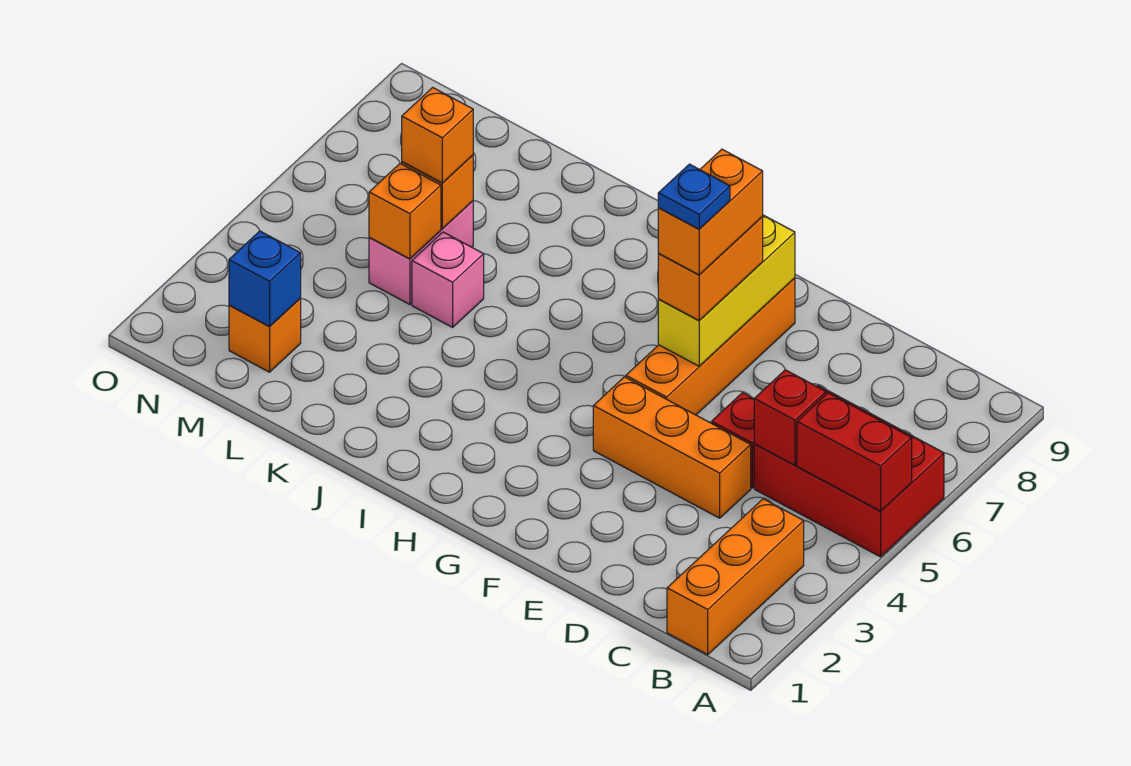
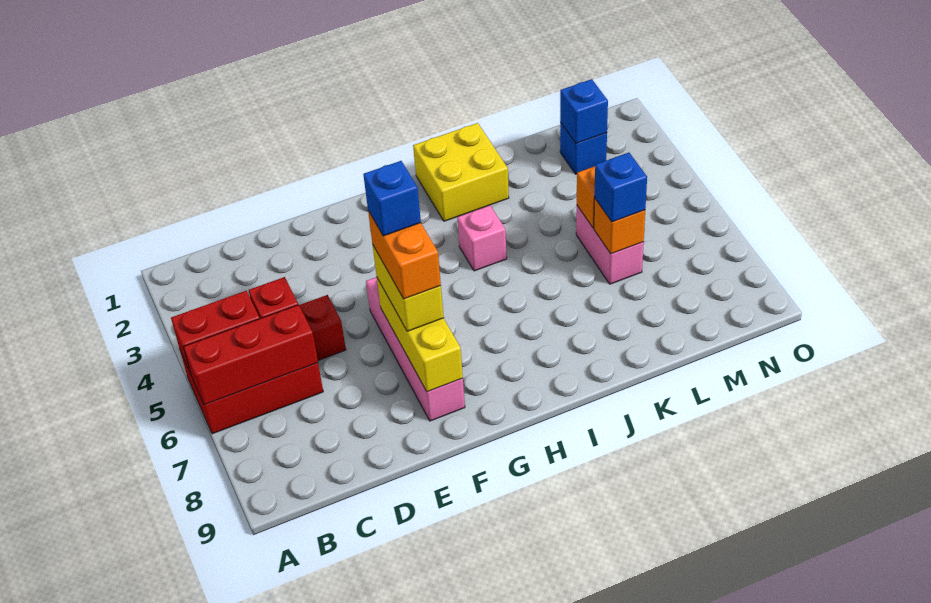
none -> red 1x3 brick [183,305,318,405]
orange 1x3 brick [667,499,804,655] -> none
orange 1x3 brick [593,377,751,518] -> none
orange 1x4 brick [626,278,795,415] -> pink 1x4 brick [366,277,465,421]
orange 1x2 brick [658,217,763,321] -> yellow 1x2 brick [372,244,444,331]
blue 1x1 plate [658,164,730,229] -> blue 1x1 brick [363,161,421,236]
none -> yellow 2x2 brick [413,123,509,221]
pink 1x1 brick [412,232,484,327] -> pink 1x1 brick moved to [457,205,507,271]
orange 1x1 brick [402,87,473,183] -> blue 1x1 brick [595,153,647,222]
orange 1x1 brick [229,298,301,372] -> blue 1x1 brick [560,122,607,174]

